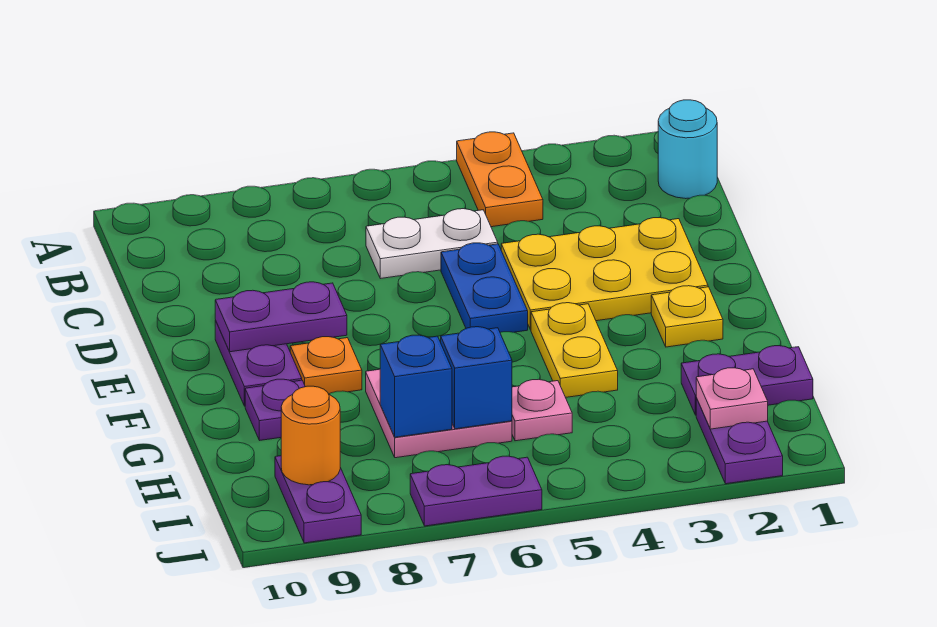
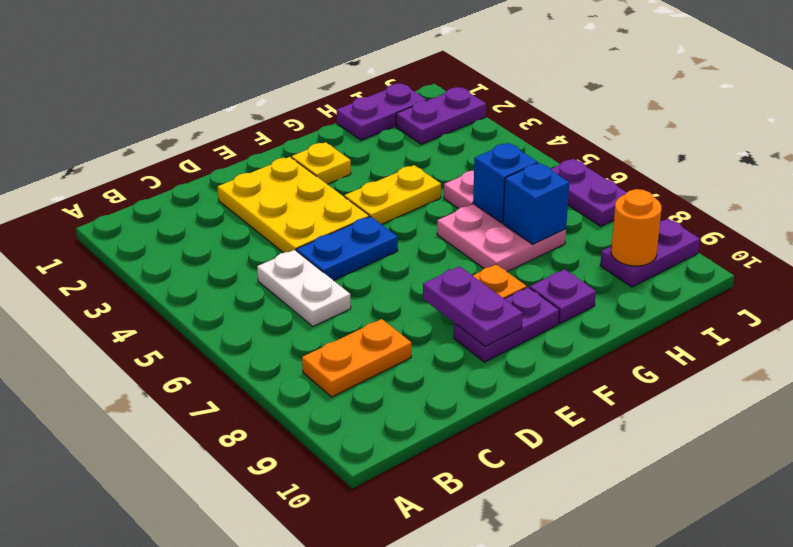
orange 1x2 plate [457,132,543,227] -> orange 1x2 plate moved to [302,319,411,397]
cyan 1x1 round brick [658,100,717,199] -> none
purple 1x2 plate [681,346,813,415] -> purple 1x2 plate turned to [337,84,427,140]
pink 1x1 plate [696,368,768,429] -> none

